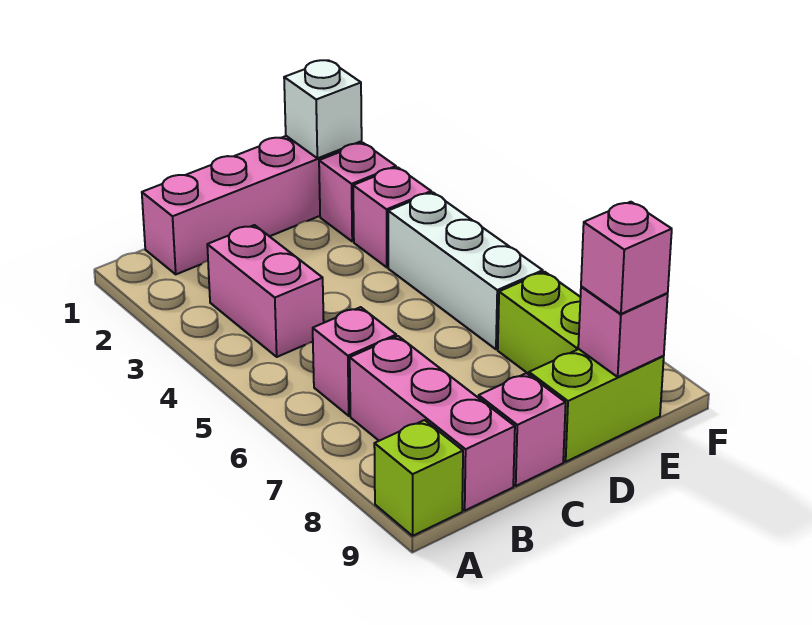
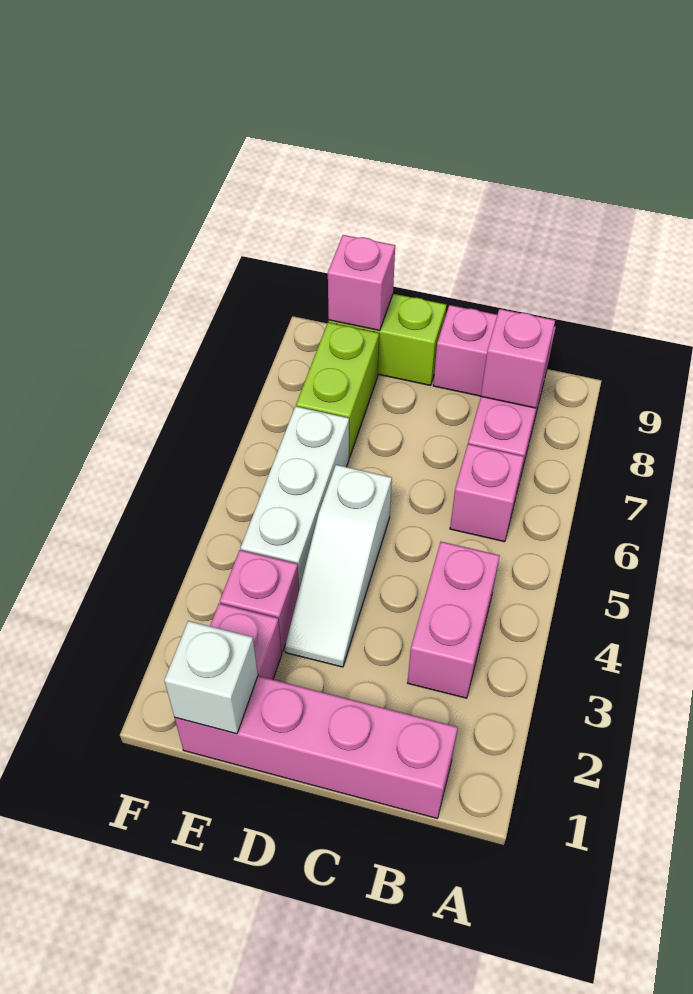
lime 1x1 brick [374,420,463,536] -> none
none -> white 1x3 slope [285,465,392,667]
pink 1x1 brick [581,202,672,314] -> pink 1x1 brick moved to [481,309,555,408]

